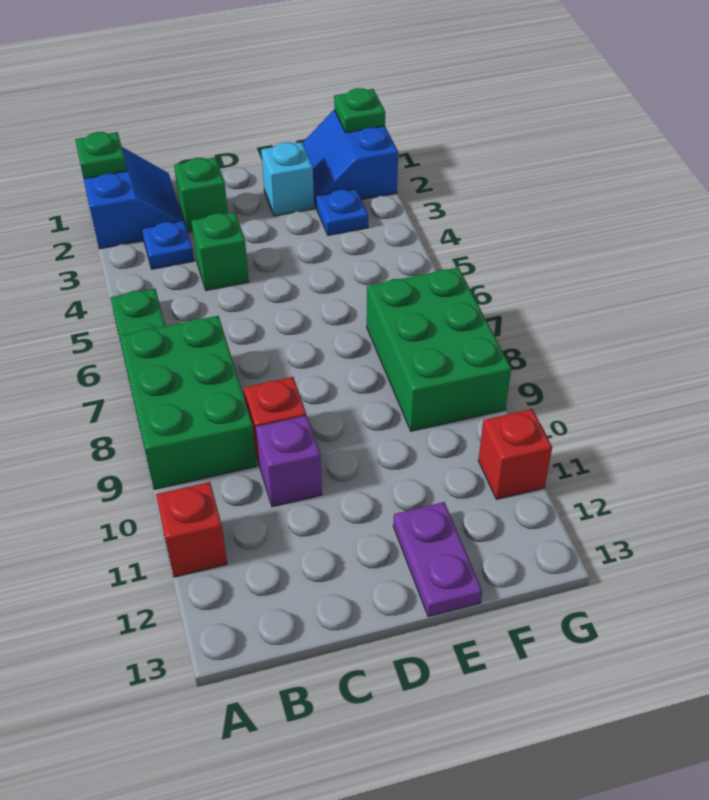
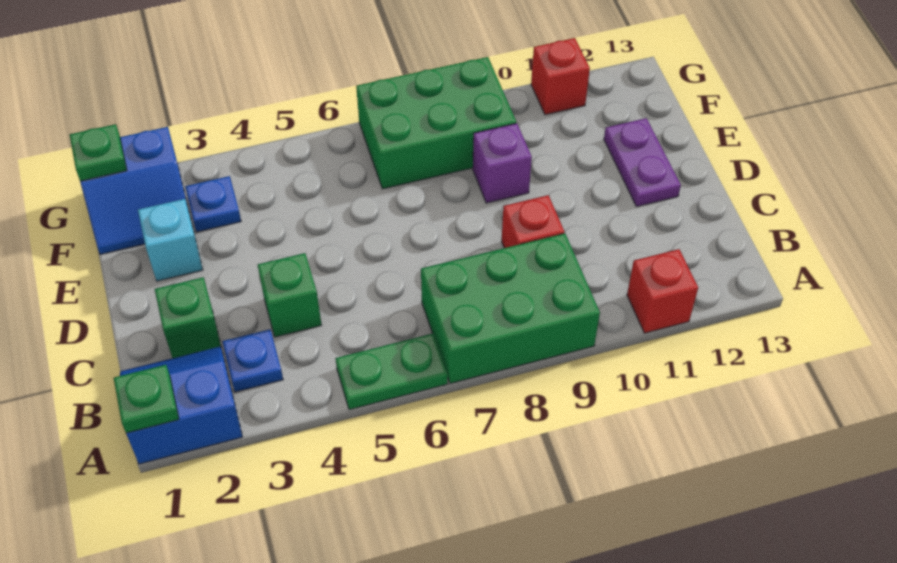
purple 1x1 brick [256,416,322,507] -> purple 1x1 brick moved to [473,123,532,203]
purple 1x2 plate [393,502,482,617] -> purple 1x2 plate turned to [604,118,681,207]

